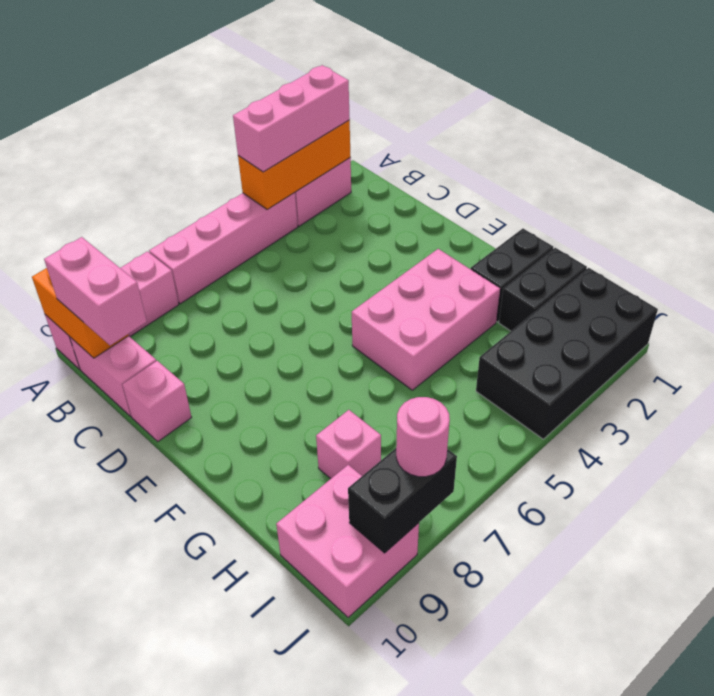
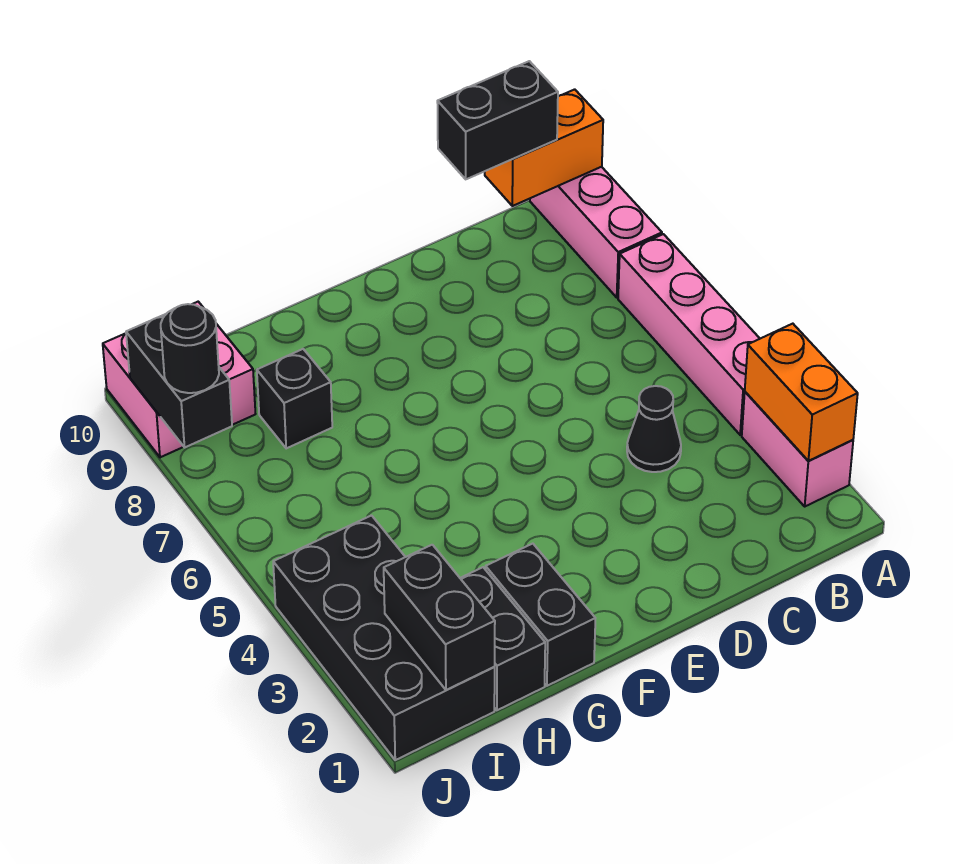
orange 1x3 brick [238,120,350,210] -> orange 1x2 brick [745,324,858,461]
pink 1x3 brick [233,65,350,172] -> none
pink 1x2 brick [70,336,156,416] -> none
pink 1x2 brick [44,237,147,346] -> black 1x2 brick [437,61,558,179]
none -> black 1x1 cone [627,386,681,472]
pink 1x1 brick [122,361,192,442] -> none
pink 2x3 brick [352,249,500,390] -> none
pink 1x1 brick [316,410,381,479] -> black 1x1 brick [257,349,332,448]
none -> black 1x2 brick [384,545,495,690]
pink 1x1 round brick [396,397,450,477] -> black 1x1 round brick [161,304,219,393]

